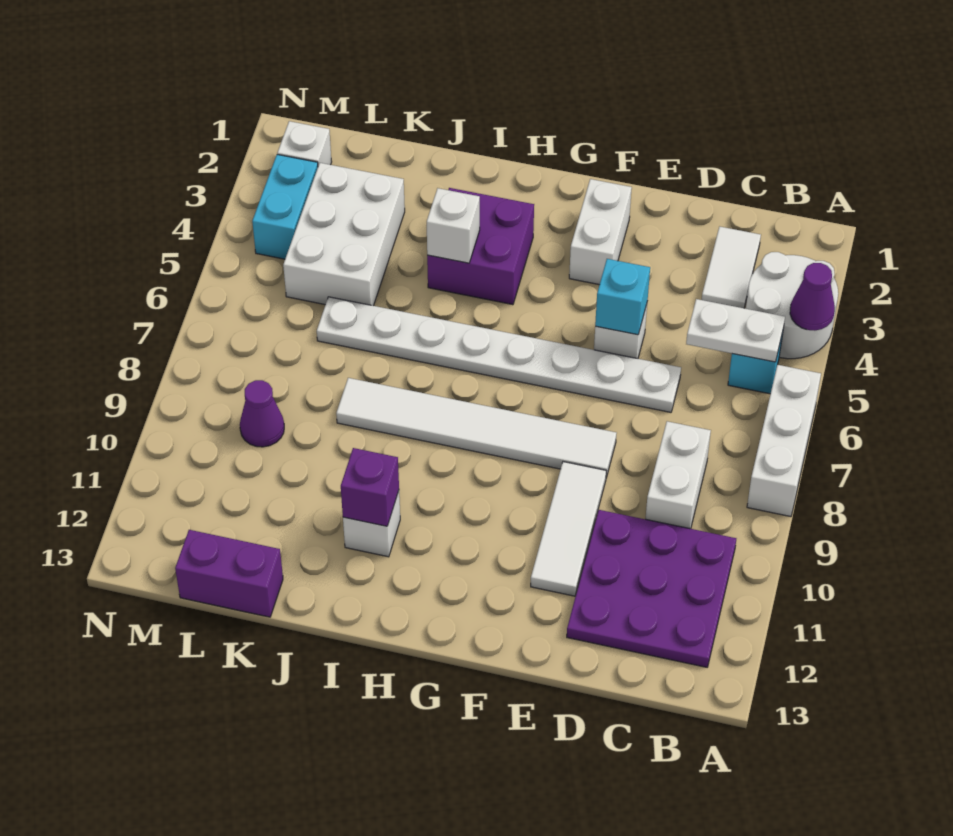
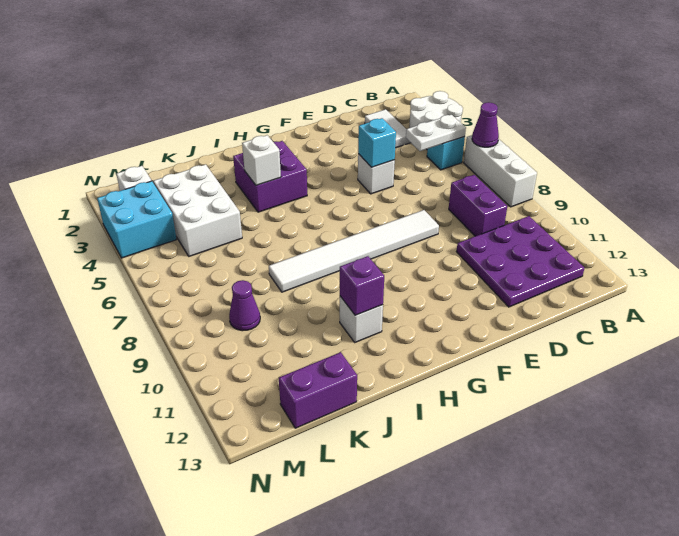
purple 1x1 cone [790,263,835,331] -> purple 1x1 cone moved to [472,102,499,147]
white 1x2 brick [645,421,711,529] -> purple 1x2 brick [449,175,507,236]
white 1x8 plate [317,297,681,412] -> none
white 1x3 tile [531,462,606,596] -> none
white 1x2 brick [569,179,632,285] -> none
cyan 1x2 brick [252,155,318,259] -> cyan 2x2 brick [97,181,177,258]

